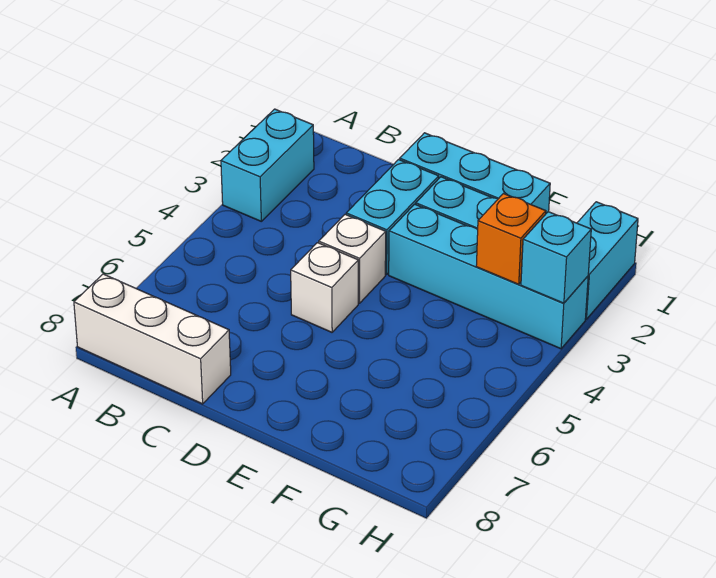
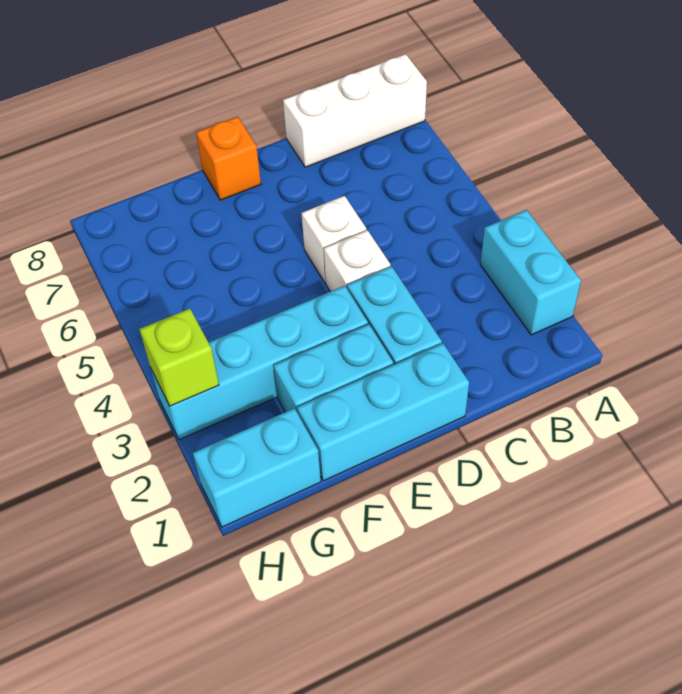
orange 1x1 brick [476,194,546,284] -> orange 1x1 brick moved to [196,116,261,200]
cyan 1x2 brick [577,202,638,319] -> cyan 1x2 brick turned to [193,408,321,527]
cyan 1x1 brick [521,212,591,303] -> lime 1x1 brick [139,308,219,406]

